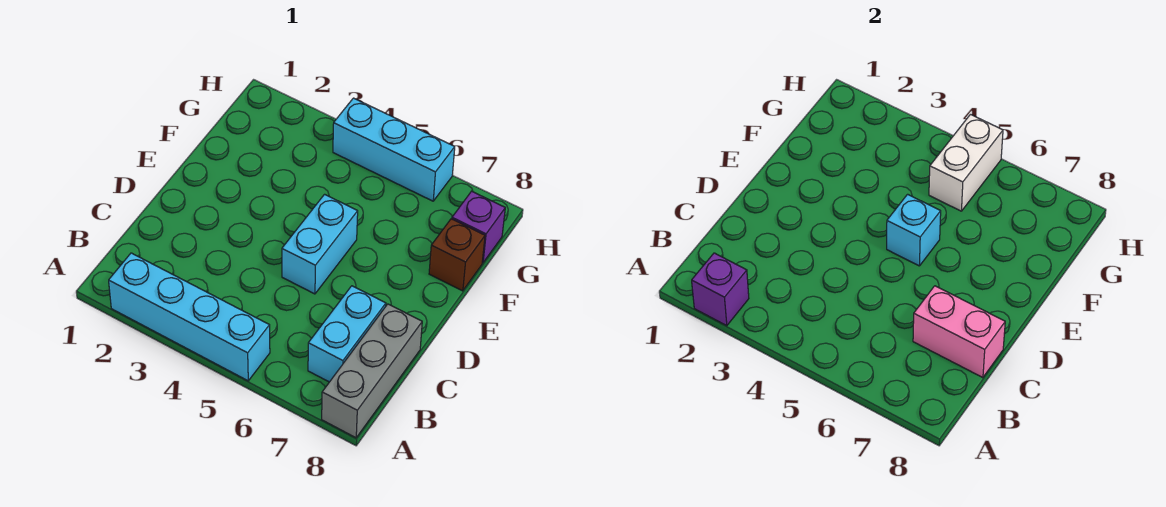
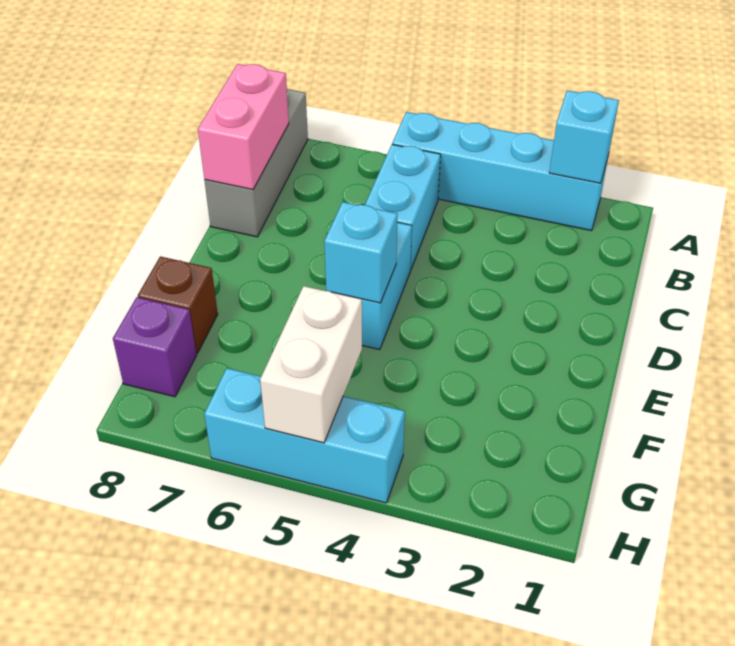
purple 1x1 brick [692,253,749,326] -> cyan 1x1 brick [549,91,619,183]
cyan 1x2 brick [308,286,386,382] -> cyan 1x2 brick moved to [365,144,441,270]
pink 1x2 brick [913,286,1005,378] -> pink 1x2 brick turned to [198,64,289,190]

